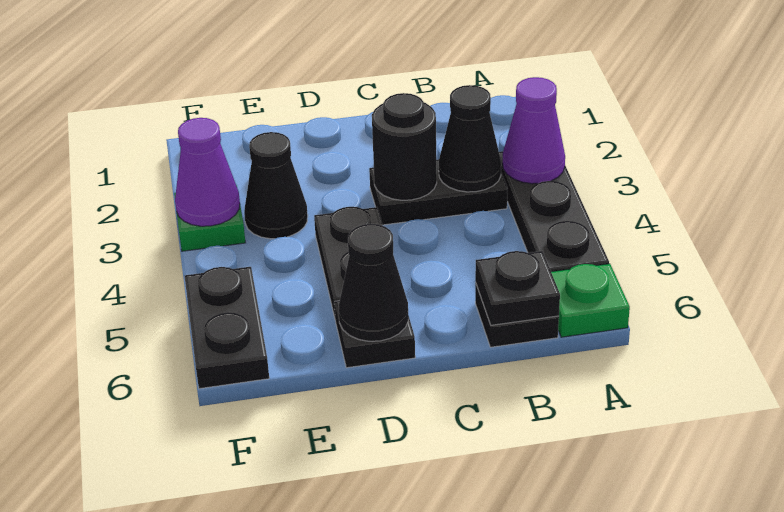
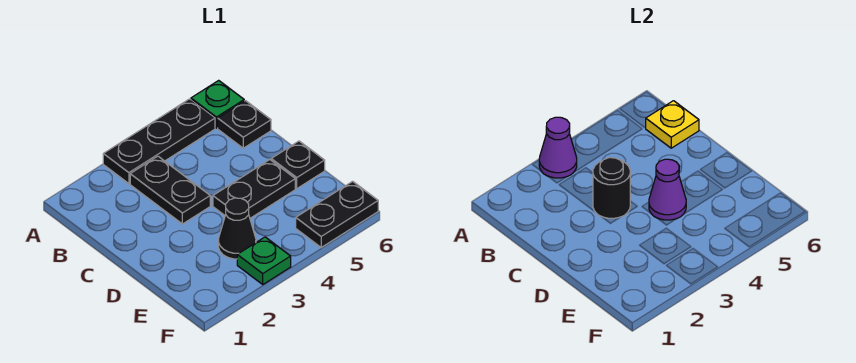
black 1x1 cone [439,85,501,192] -> none
black 1x1 plate [475,251,560,325] -> yellow 1x1 plate [646,101,699,148]
black 1x1 cone [339,224,408,341] -> none
purple 1x1 cone [175,118,240,226] -> purple 1x1 cone moved to [649,159,686,220]

